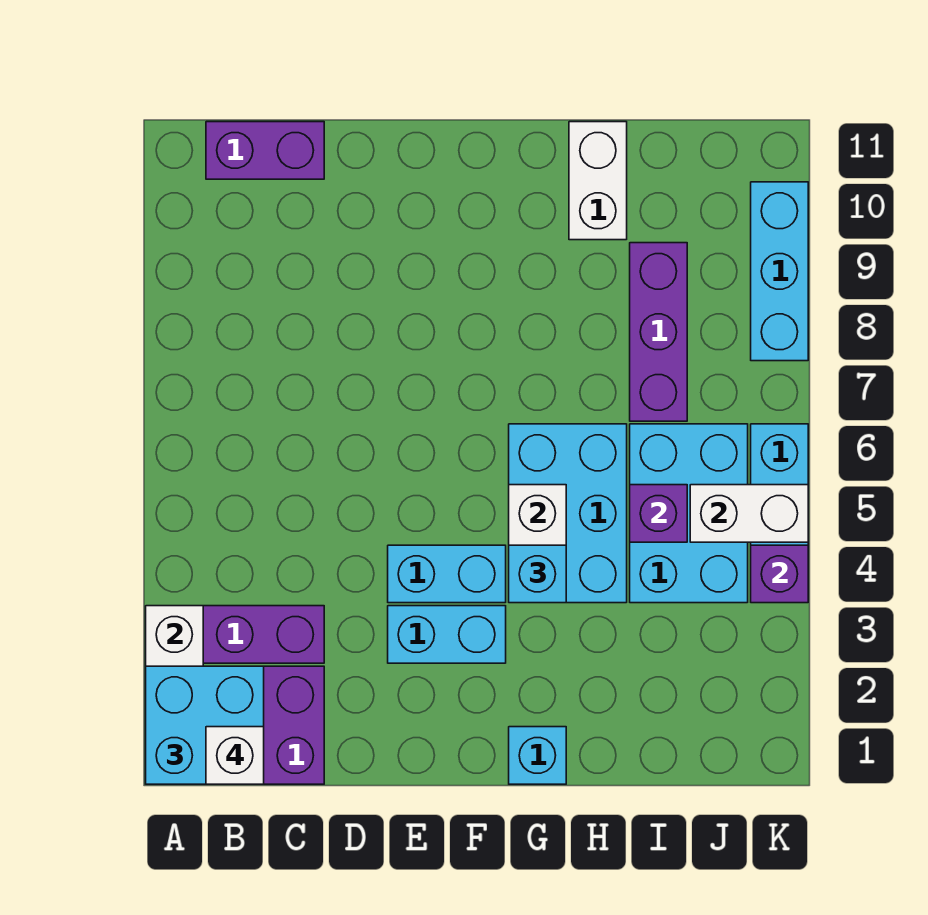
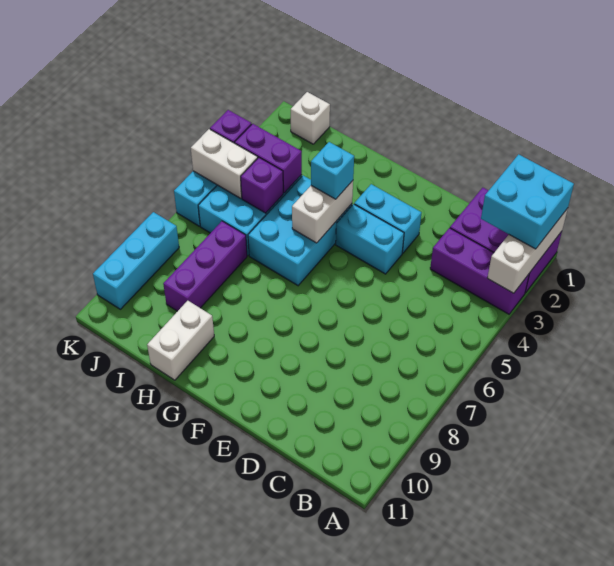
white 1x1 brick [206,727,264,784] -> white 1x1 brick moved to [291,92,330,144]
purple 1x2 brick [206,122,324,179] -> purple 1x2 brick moved to [235,124,302,193]
cyan 1x1 brick [509,727,566,784] -> none

